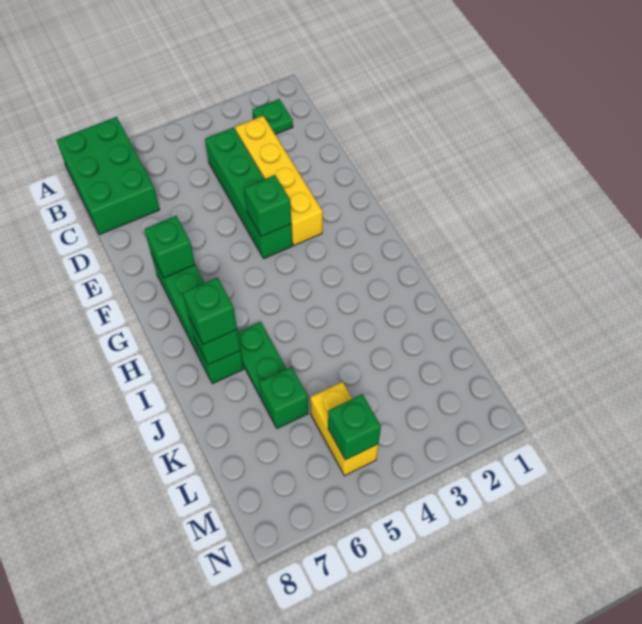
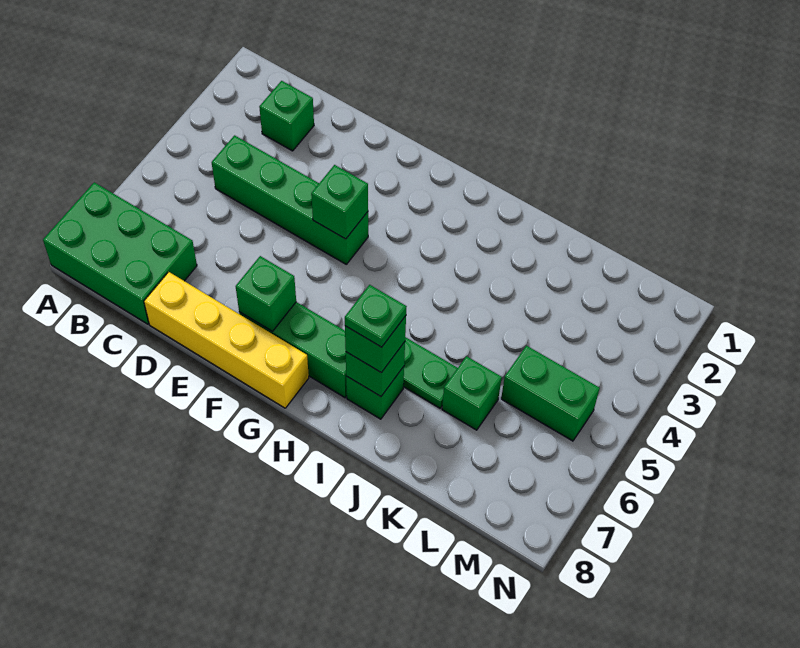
green 1x1 plate [252,99,293,135] -> green 1x1 plate moved to [345,285,407,347]
yellow 1x4 brick [235,116,323,246] -> yellow 1x4 brick moved to [144,272,309,408]
yellow 1x2 brick [310,382,378,476] -> green 1x2 brick [501,346,600,441]
green 1x1 brick [328,394,381,460] -> green 1x1 brick moved to [259,81,314,151]

